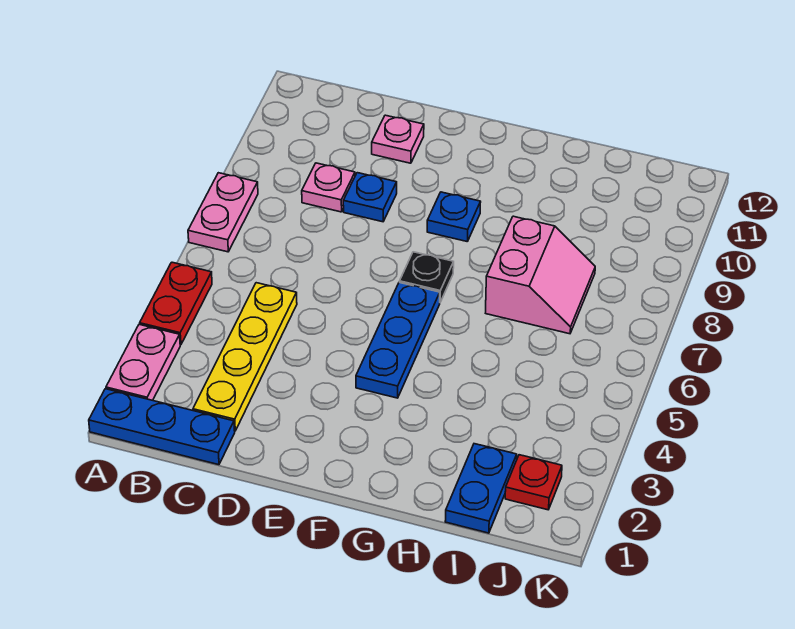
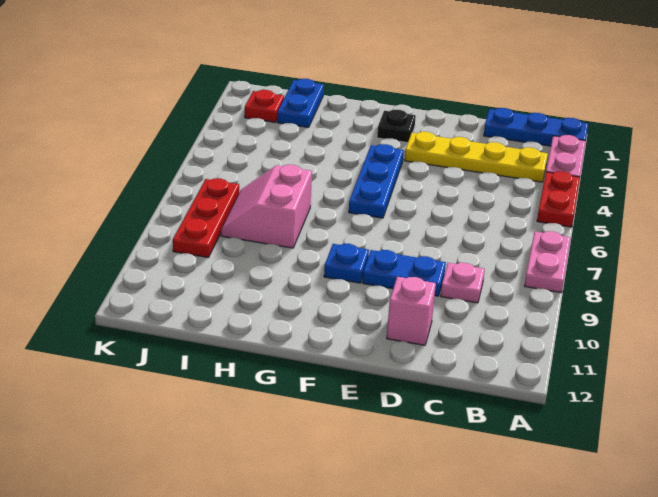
yellow 1x4 plate [193,283,297,431] -> yellow 1x4 plate turned to [405,132,548,182]
blue 1x1 plate [343,173,397,222] -> blue 1x2 plate [363,250,446,296]
pink 1x1 plate [372,115,424,163] -> pink 1x1 brick [387,277,436,345]
black 1x1 plate [400,252,454,302] -> black 1x1 plate moved to [377,110,416,143]
none -> red 1x3 plate [173,178,239,257]

